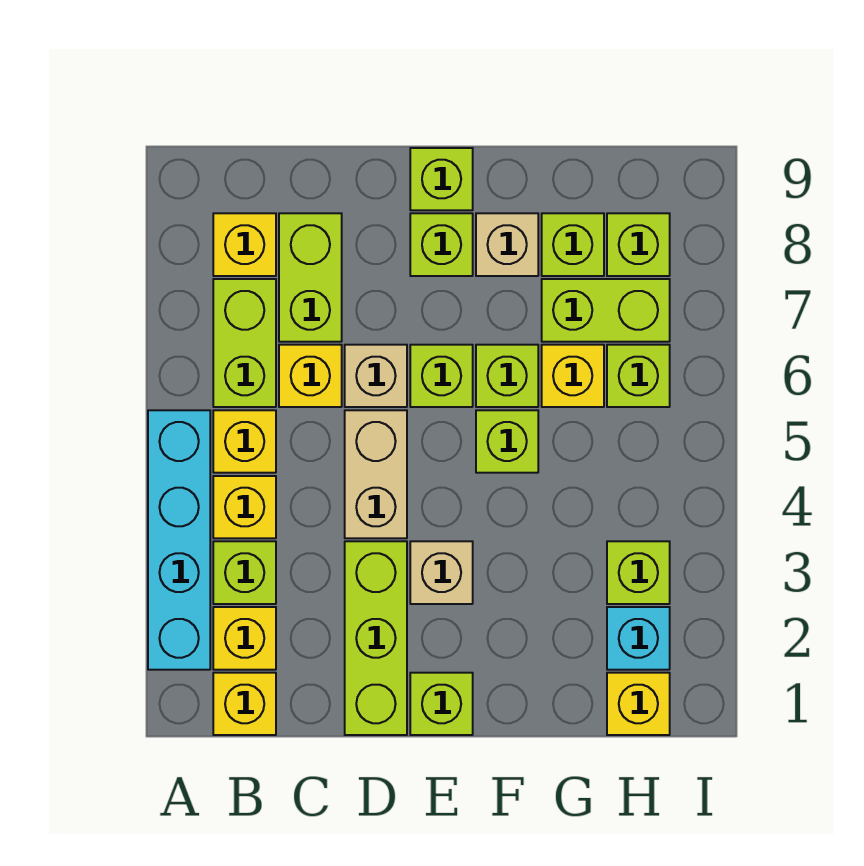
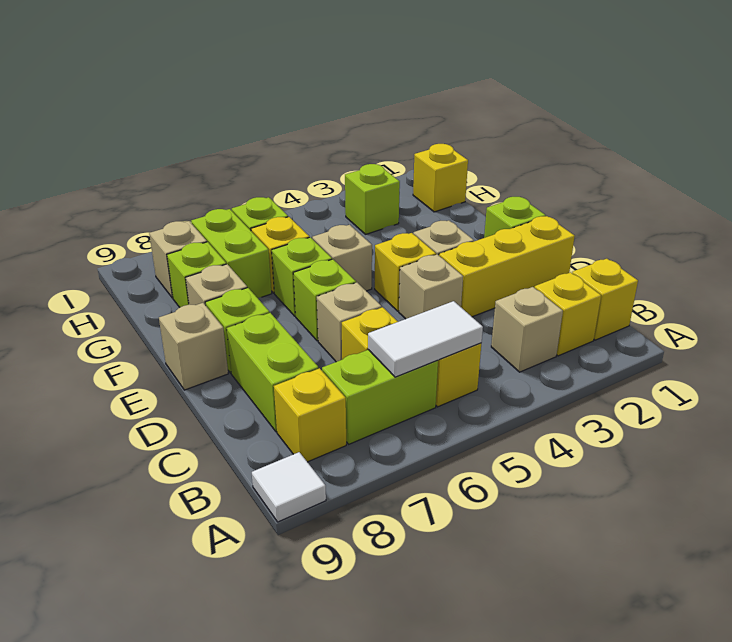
cyan 1x4 brick [148,410,210,670] -> none
none -> white 1x1 tile [252,452,326,522]
lime 1x1 brick [213,541,276,604] -> tan 1x1 brick [491,287,563,372]
yellow 1x1 brick [213,476,276,538] -> yellow 1x1 brick moved to [375,233,436,311]
none -> white 1x2 tile [368,301,483,377]
lime 1x2 brick [279,213,342,342] -> lime 1x2 brick turned to [227,313,318,432]
lime 1x3 brick [345,541,407,735] -> yellow 1x3 brick [439,216,575,317]
tan 1x2 brick [345,410,407,538] -> tan 1x1 brick [399,254,463,319]
lime 1x1 brick [410,148,473,210] -> tan 1x1 brick [159,303,228,390]
lime 1x1 brick [476,410,538,473] -> tan 1x1 brick [312,225,372,291]
cyan 1x1 brick [607,607,670,670] -> none
lime 1x1 brick [607,213,670,276] -> tan 1x1 brick [149,221,207,298]

